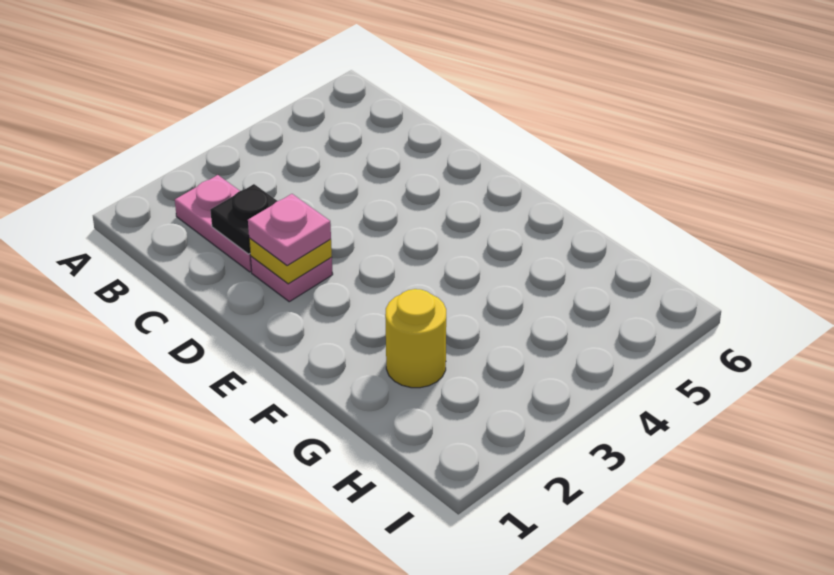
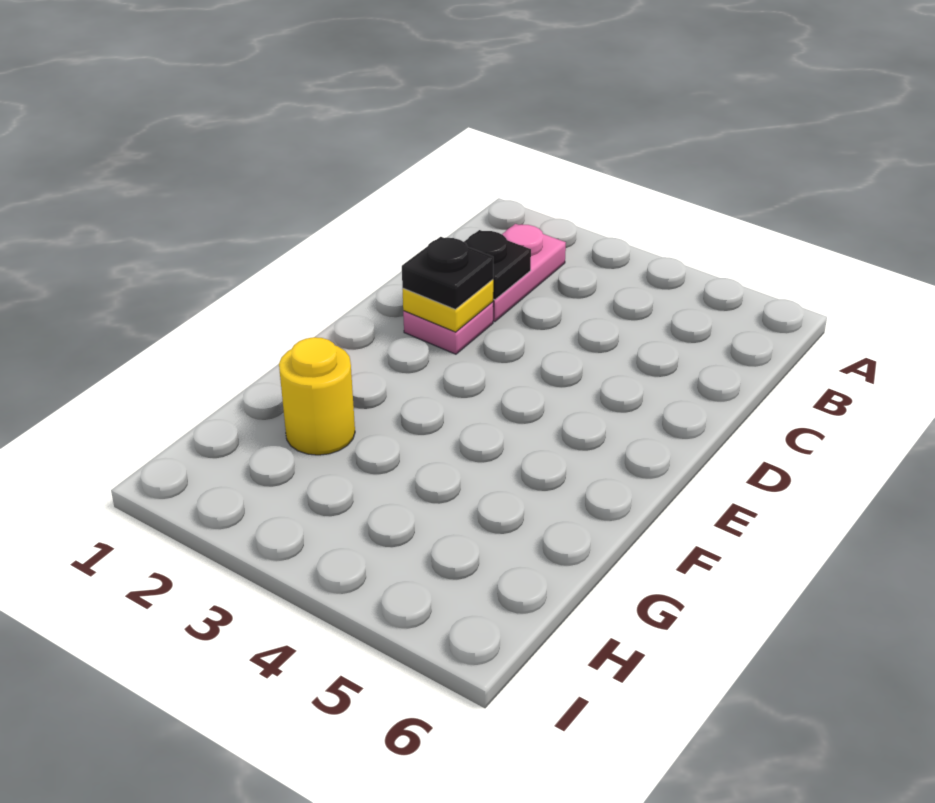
pink 1x1 plate [248,194,331,266] -> black 1x1 plate [402,237,493,309]

